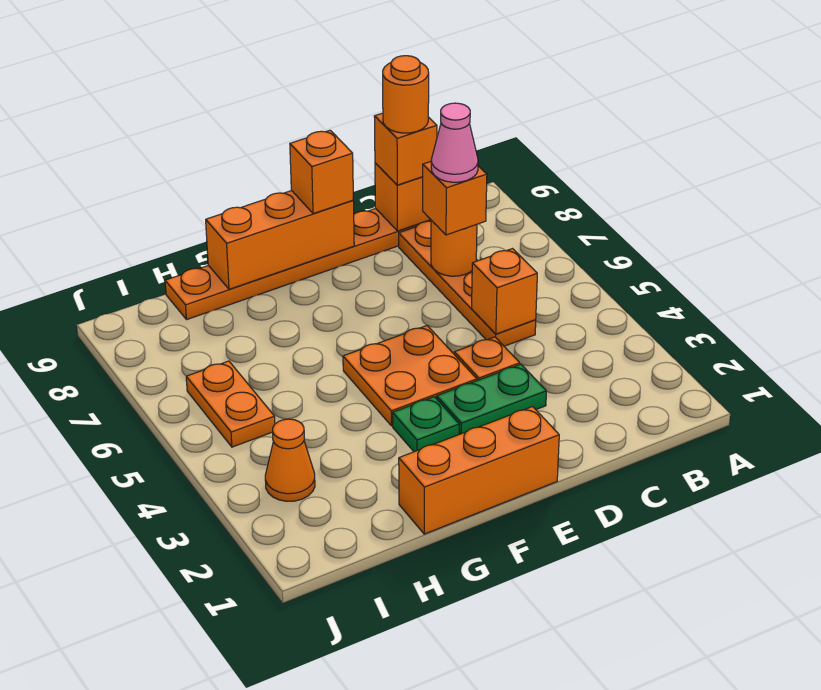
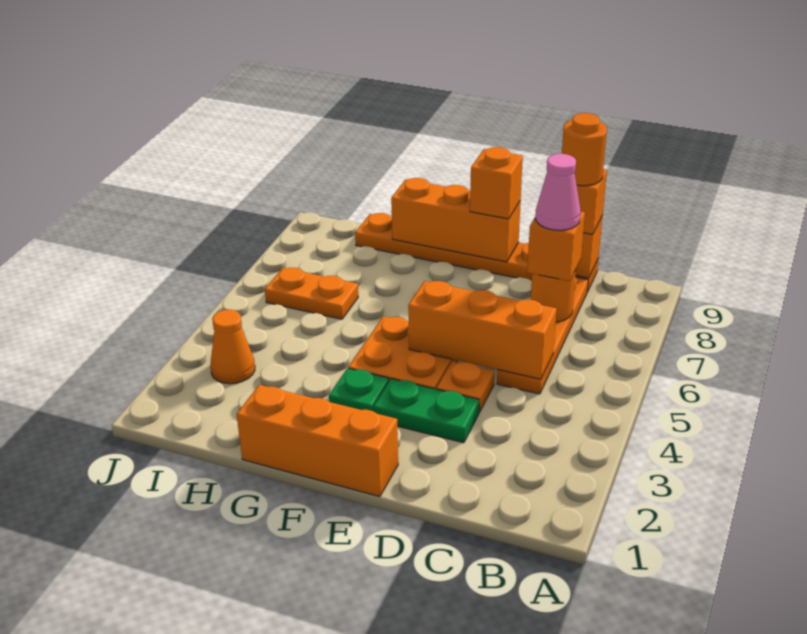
orange 1x1 brick [472,249,537,334] -> orange 1x3 brick [408,281,557,379]
orange 1x2 plate [186,361,275,447] -> orange 1x2 plate turned to [265,268,358,319]

